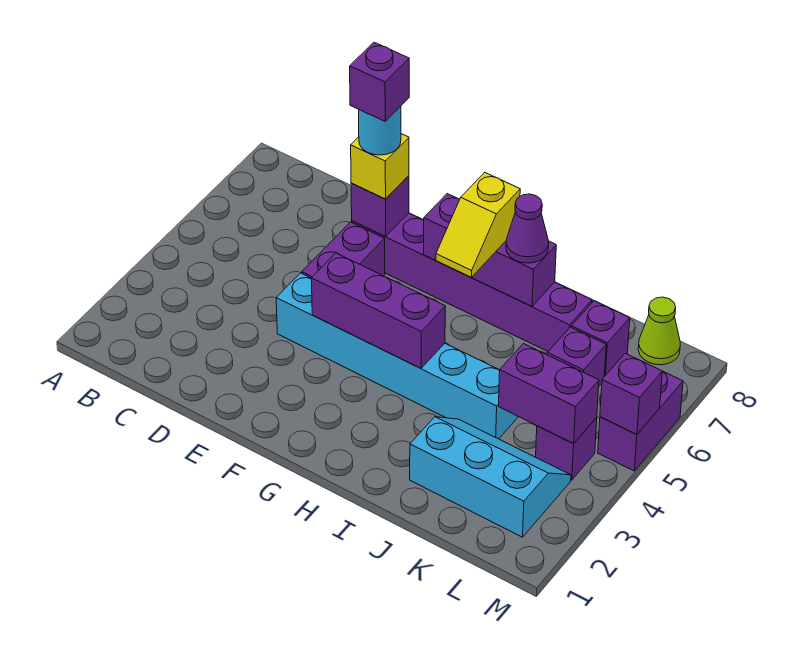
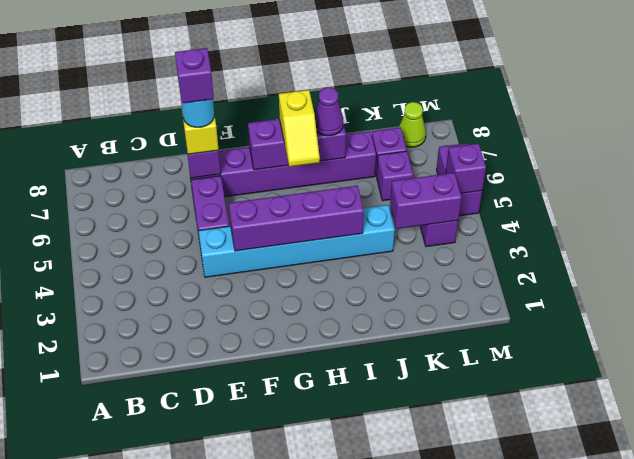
purple 1x3 brick [311,253,445,368] -> purple 1x4 brick [229,186,364,251]
cyan 2x3 slope [410,417,571,537] -> none

